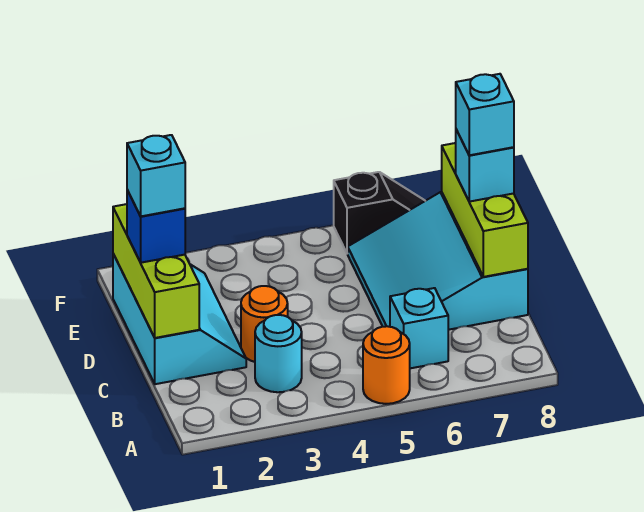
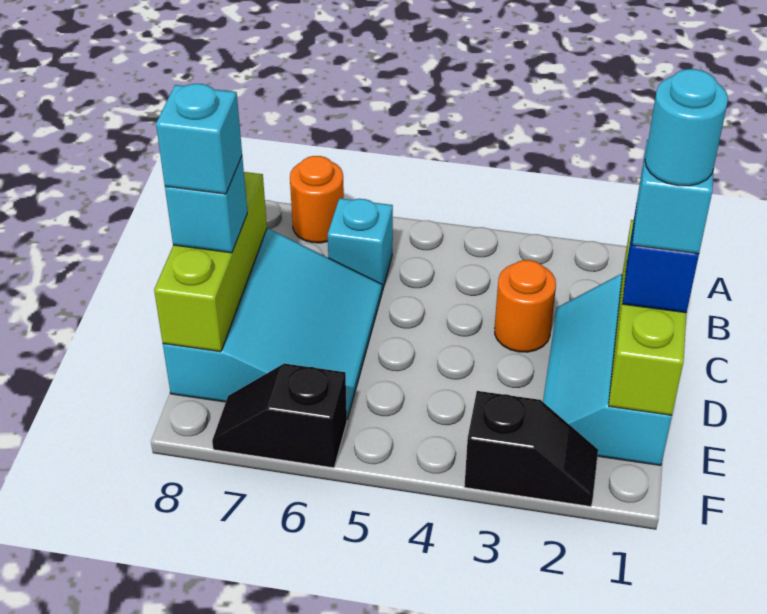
orange 1x1 round brick [363,326,410,404] -> orange 1x1 round brick moved to [290,156,344,243]
cyan 1x1 round brick [255,315,302,392] -> cyan 1x1 round brick moved to [645,69,728,186]
none -> black 1x2 slope [464,391,598,507]

